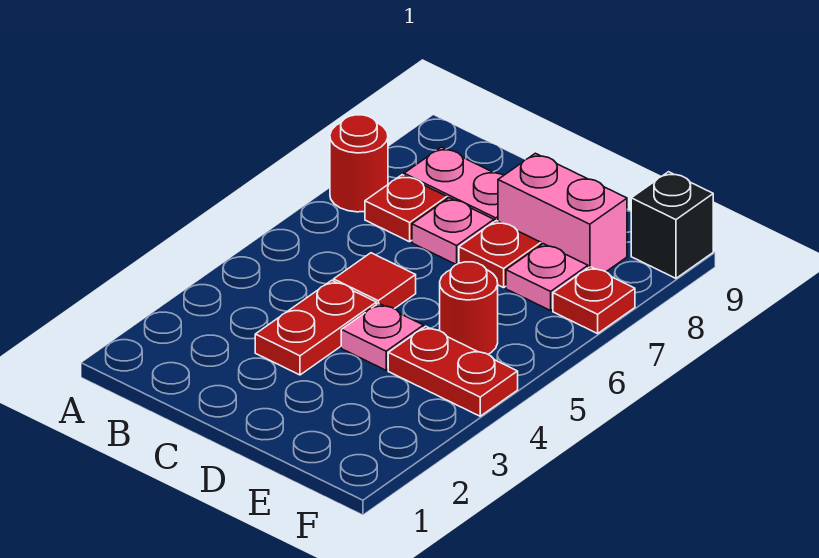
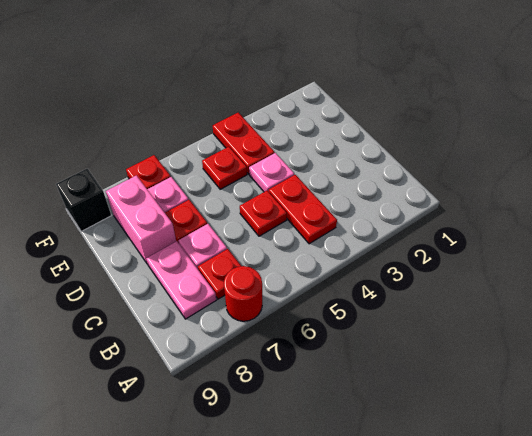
red 1x2 plate [255,280,376,375] -> red 1x2 plate turned to [269,175,337,244]
red 1x1 tile [334,253,416,309] -> red 1x1 plate [240,190,287,236]
red 1x1 round brick [440,262,498,354] -> red 1x1 plate [202,147,247,189]

